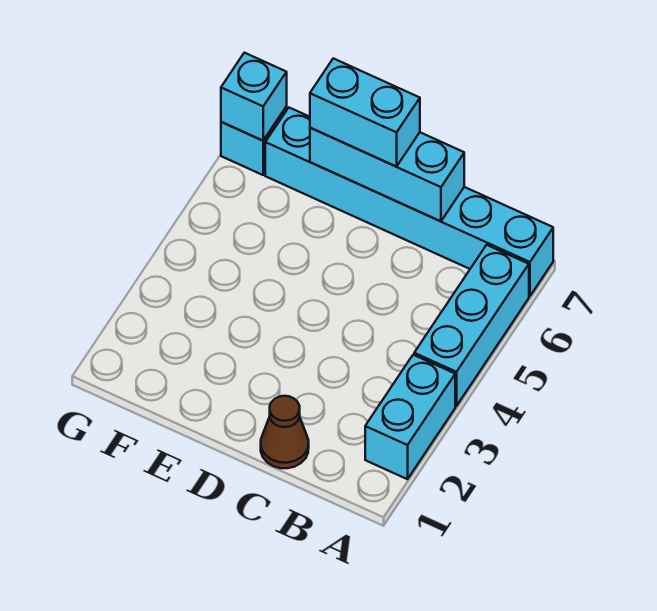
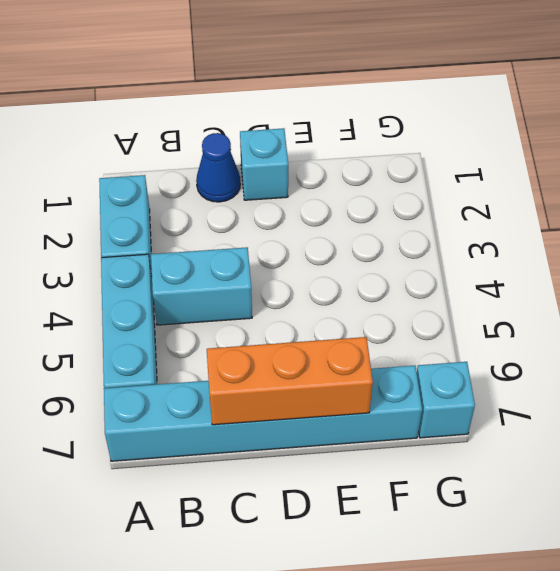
brown 1x1 cone [261,396,309,468] -> blue 1x1 cone [196,133,240,202]
cyan 1x3 brick [310,128,464,221] -> orange 1x3 brick [207,337,373,425]
cyan 1x2 brick [310,58,420,167] -> cyan 1x2 brick moved to [151,247,252,325]
cyan 1x1 brick [221,53,287,141] -> cyan 1x1 brick moved to [240,128,288,200]

